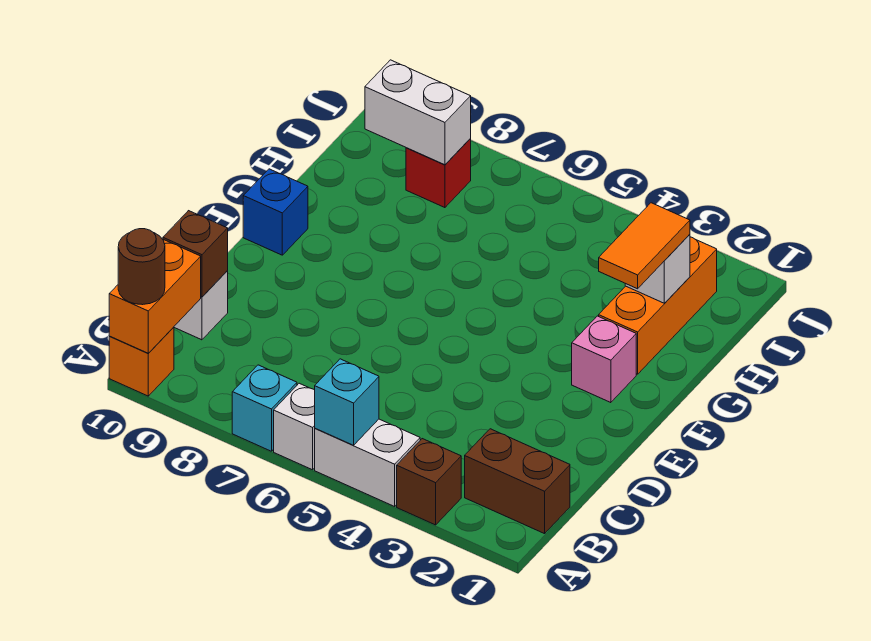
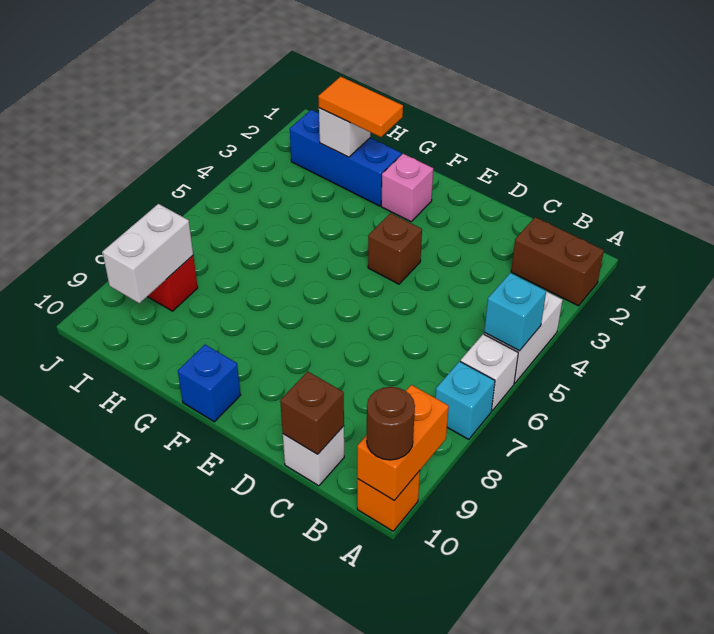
brown 1x1 brick [397,439,461,525] -> brown 1x1 brick moved to [368,213,422,284]
orange 1x2 brick [109,239,201,353] -> orange 1x2 brick turned to [357,385,449,501]
brown 1x2 brick [465,429,570,534] -> brown 1x2 brick turned to [511,217,604,306]
orange 1x3 brick [599,237,717,374] -> blue 1x3 brick [290,110,401,206]

